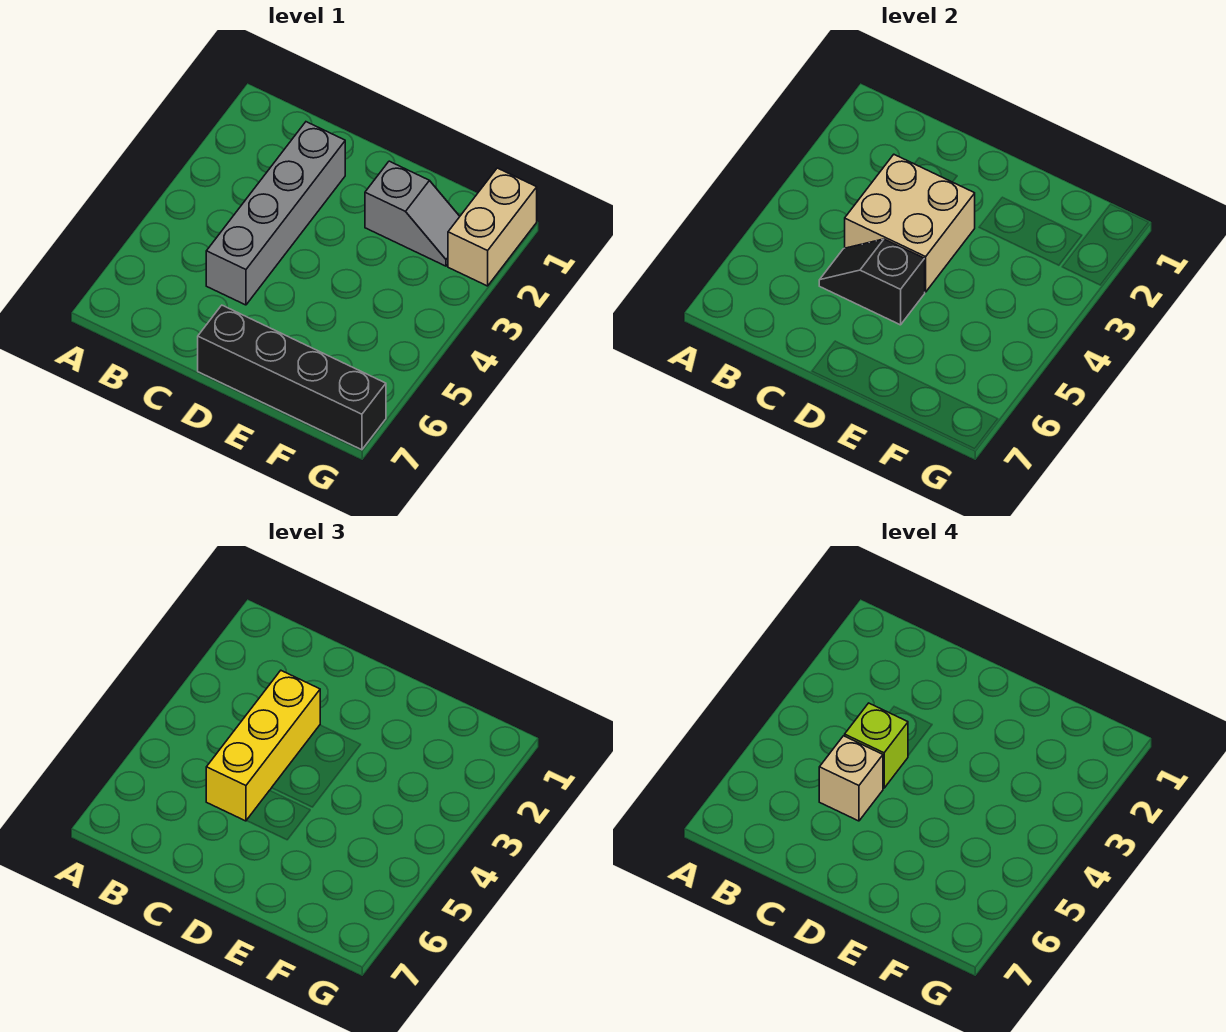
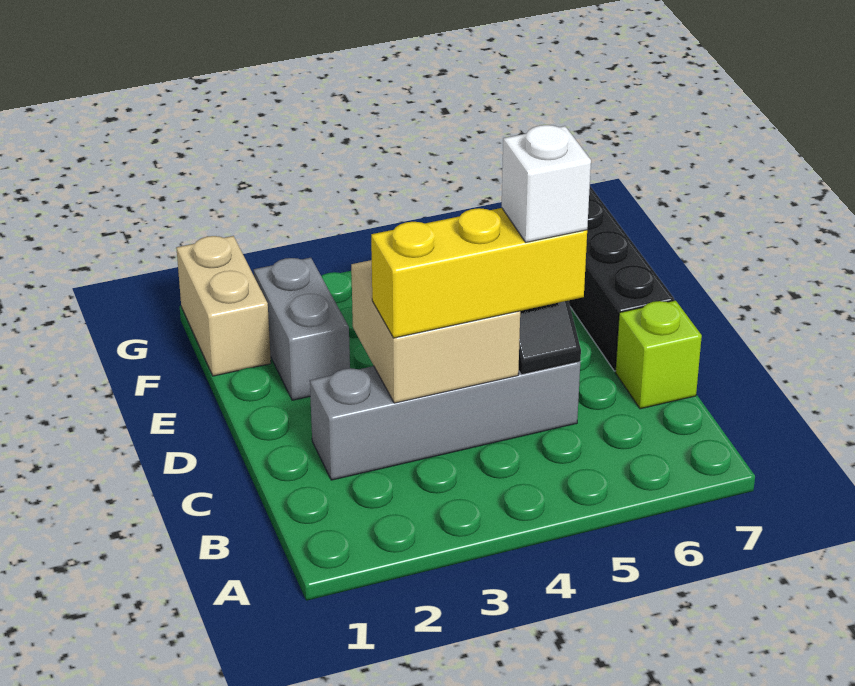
lime 1x1 brick [845,703,908,788] -> lime 1x1 brick moved to [615,300,702,409]
tan 1x1 brick [819,736,883,821] -> white 1x1 brick [502,125,591,242]
grey 1x2 slope [365,161,460,266] -> grey 1x2 brick [254,258,350,400]
tan 1x2 brick [448,168,537,286] -> tan 1x2 brick turned to [176,236,271,376]

